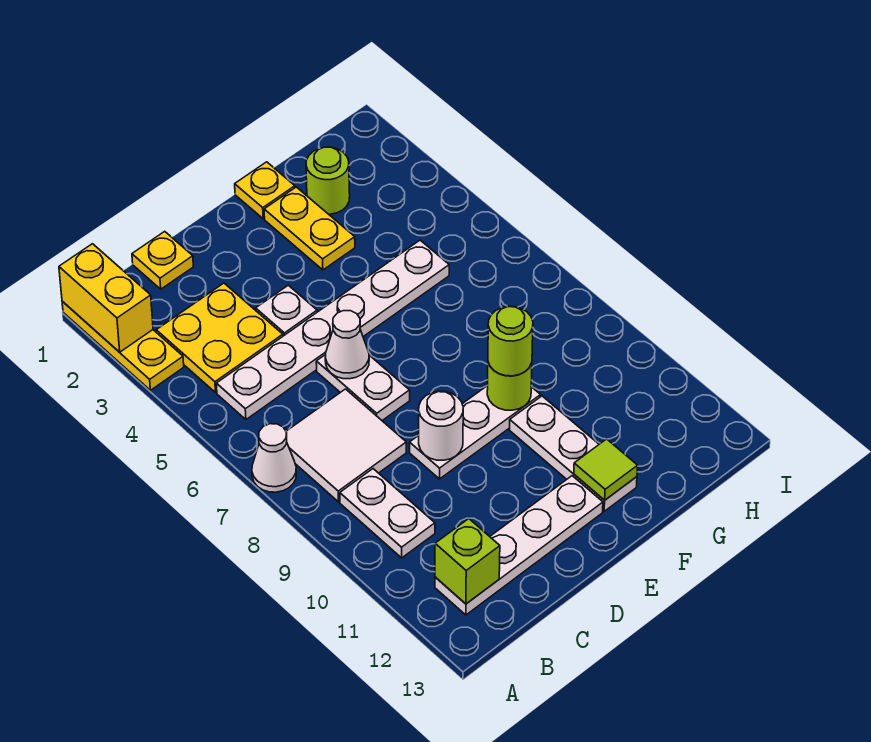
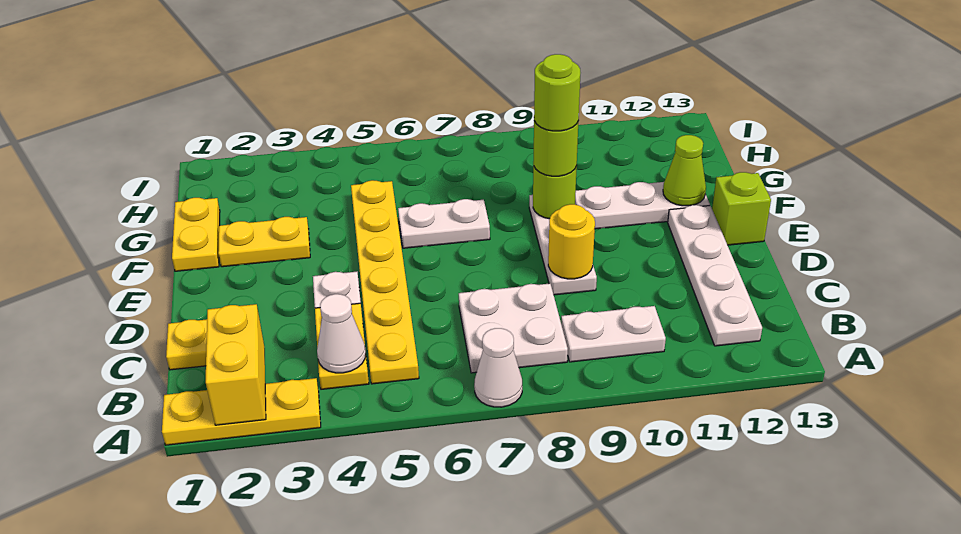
yellow 1x2 brick [59,244,153,352] -> yellow 1x2 brick turned to [206,304,266,425]
yellow 2x2 plate [156,283,283,393] -> yellow 1x2 plate [315,303,369,389]
white 1x6 plate [216,240,449,419] -> yellow 1x6 plate [351,180,419,384]
white 2x2 tile [286,389,406,502] -> white 2x2 plate [459,284,568,373]
lime 1x1 brick [435,519,500,604] -> lime 1x1 brick moved to [712,172,771,245]
white 1x2 plate [316,354,410,420] -> white 1x2 plate moved to [398,199,490,248]
white 1x1 cone [325,311,369,379] -> white 1x1 cone moved to [317,294,366,373]
white 1x1 round brick [418,391,463,460] -> yellow 1x1 round brick [548,204,595,279]
yellow 1x1 plate [235,162,295,219] -> yellow 1x2 plate [172,198,220,271]
lime 1x1 tile [574,439,638,500] -> lime 1x1 cone [663,135,706,206]
lime 1x1 round brick [306,147,350,214] -> lime 1x1 round brick moved to [534,54,580,131]

